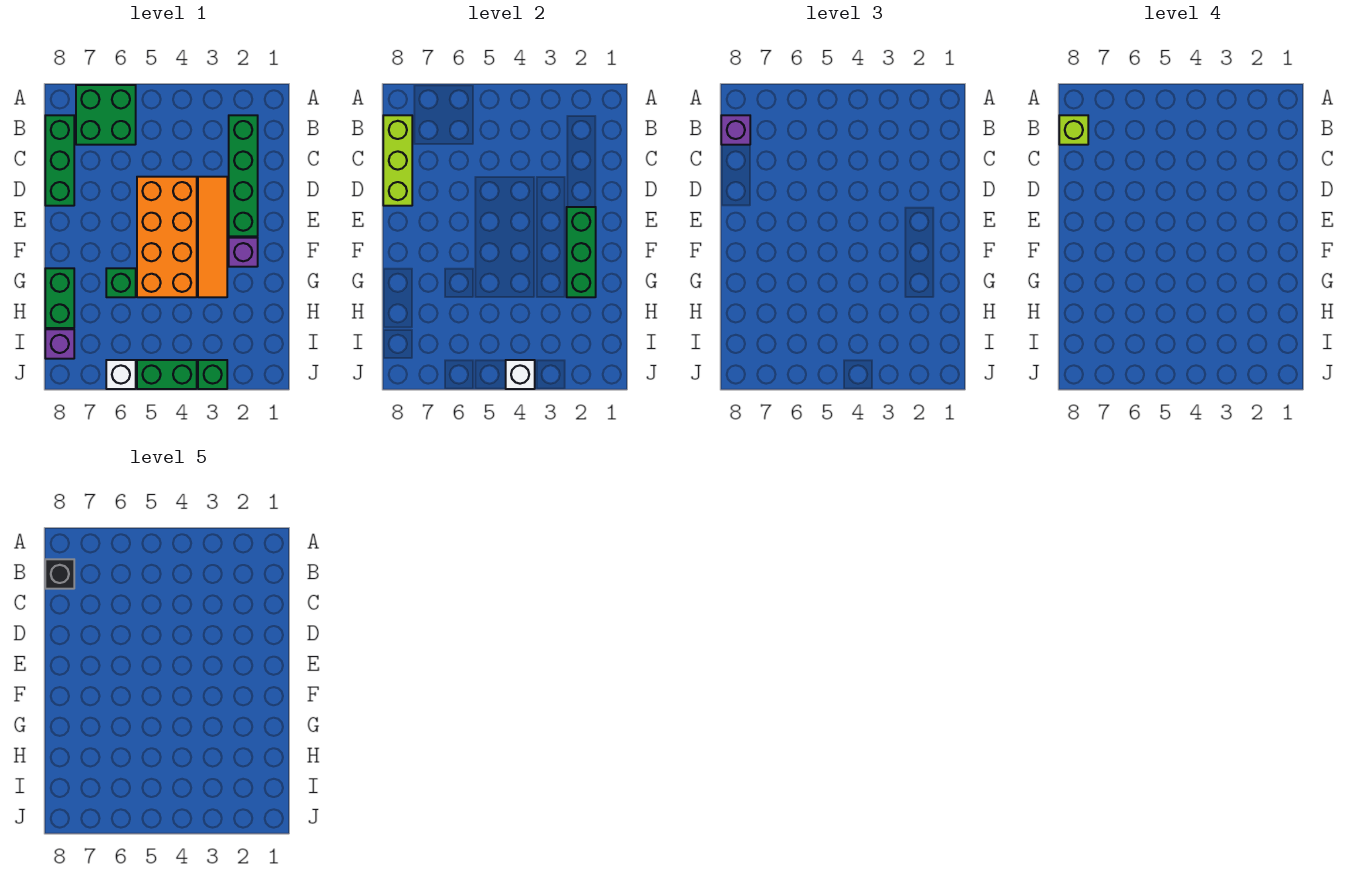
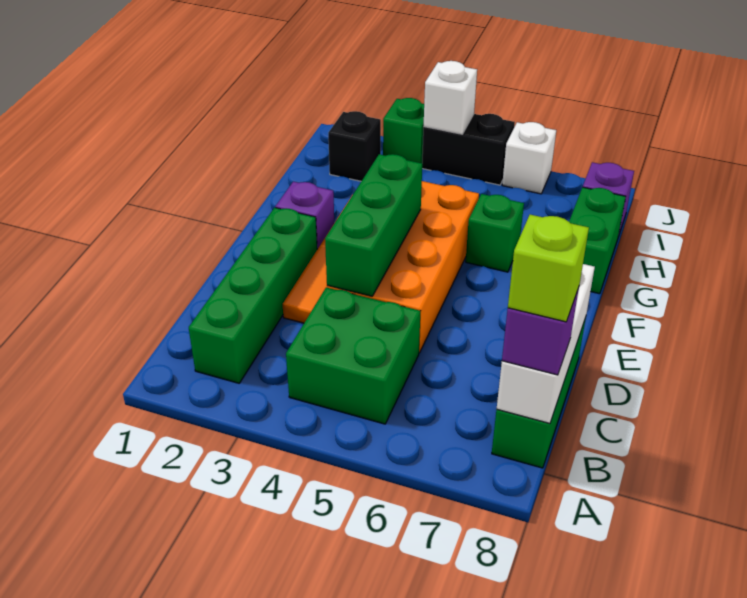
green 2x2 brick [76,85,136,145] -> green 2x2 brick moved to [286,287,420,424]
lime 1x3 brick [383,115,412,206] -> white 1x3 brick [497,264,595,423]
black 1x1 brick [45,559,74,589] -> black 1x1 brick moved to [328,111,381,181]
green 1x3 brick [567,207,596,297] -> green 1x3 brick moved to [325,154,422,296]
green 1x2 brick [137,360,197,389] -> black 1x2 brick [422,114,515,185]

